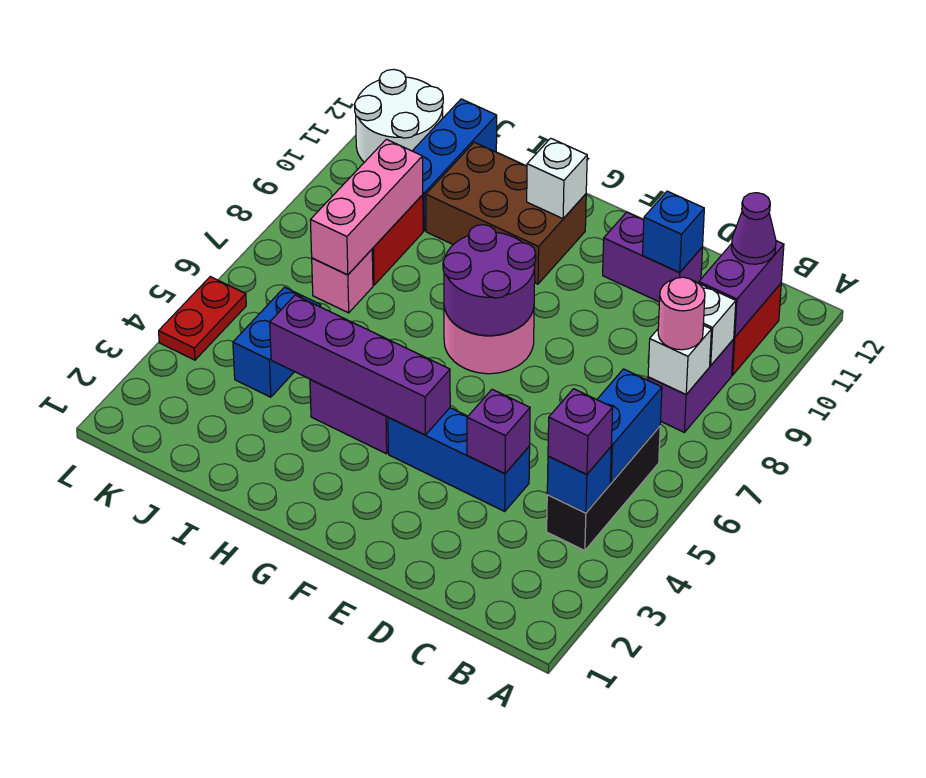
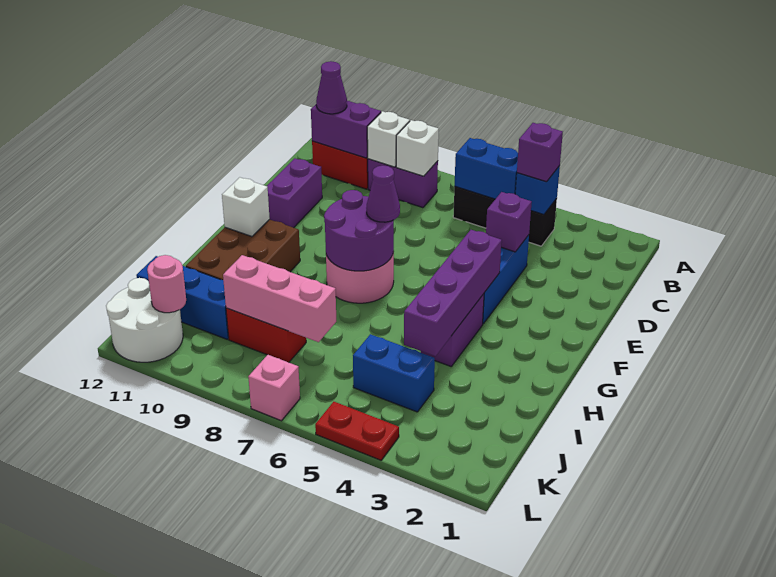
pink 1x1 round brick [658,277,705,350] -> pink 1x1 round brick moved to [147,255,186,313]
blue 1x1 brick [643,191,704,273] -> none
none -> purple 1x1 cone [366,166,400,222]
pink 1x1 brick [312,249,373,313] -> pink 1x1 brick moved to [248,355,300,421]

